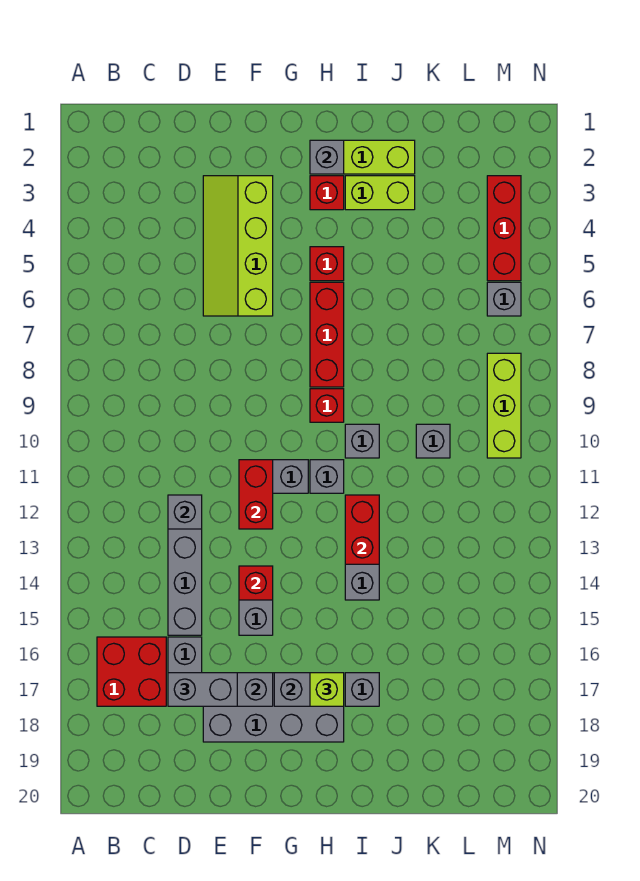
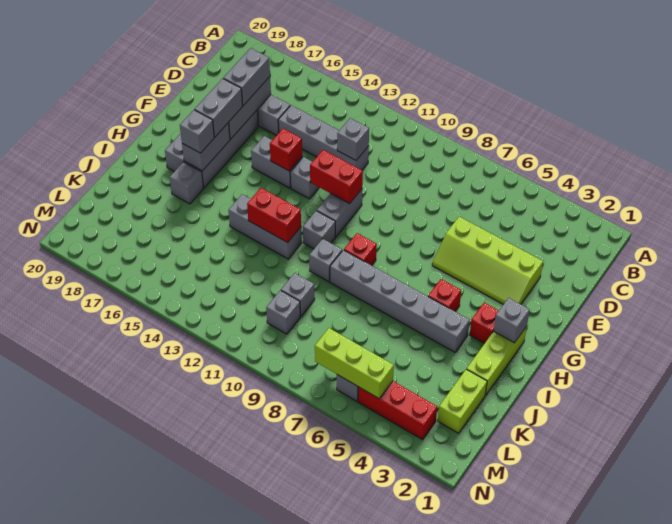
red 2x2 brick [97,637,166,706] -> none
lime 2x4 slope [203,176,273,316] -> lime 2x4 slope turned to [432,217,543,304]
none -> grey 1x1 brick [290,157,319,199]
none -> grey 1x2 brick [194,79,243,137]
red 1x3 brick [310,282,344,387] -> none
lime 1x1 brick [310,673,344,706] -> grey 1x1 brick [180,110,214,153]
lime 1x2 brick [345,176,415,210] -> lime 1x2 brick moved to [438,369,487,433]
none -> grey 1x6 brick [330,250,470,352]
none -> grey 1x1 brick [266,290,300,334]
lime 1x3 brick [487,353,521,458] -> lime 1x3 brick moved to [315,328,394,398]

